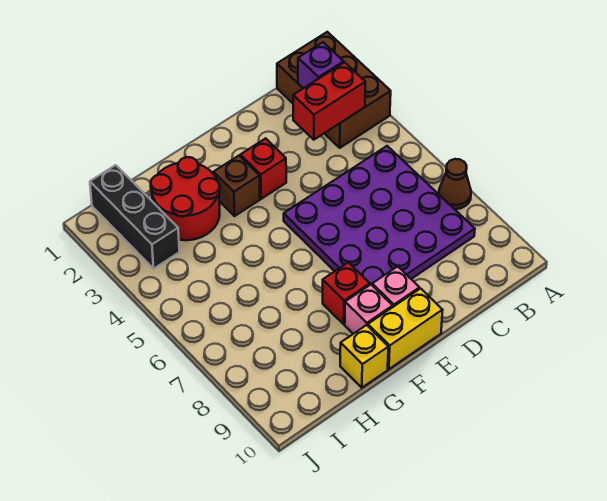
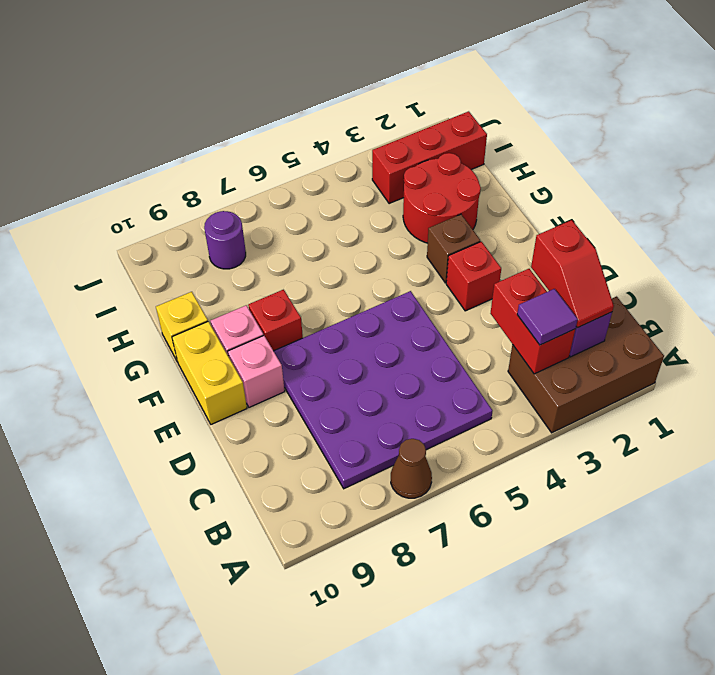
none -> red 1x2 slope [531,220,614,328]
none -> purple 1x1 tile [517,289,578,345]
black 1x3 brick [90,165,179,269] -> red 1x3 brick [372,111,487,204]
none -> purple 1x1 round brick [204,211,246,269]

